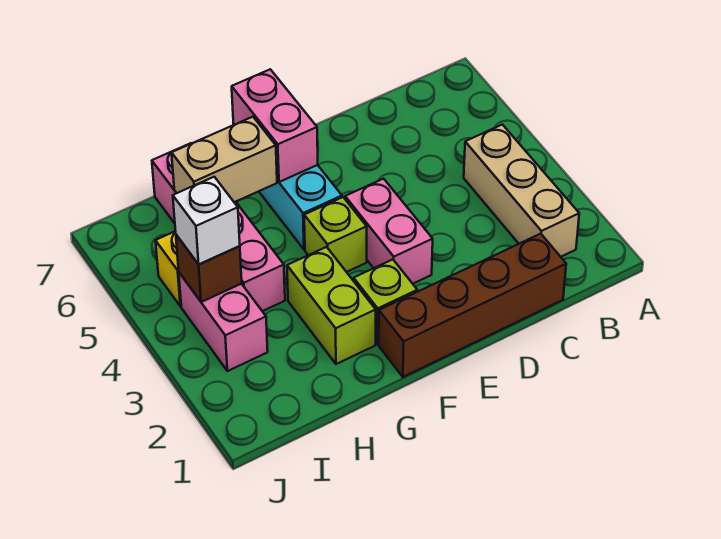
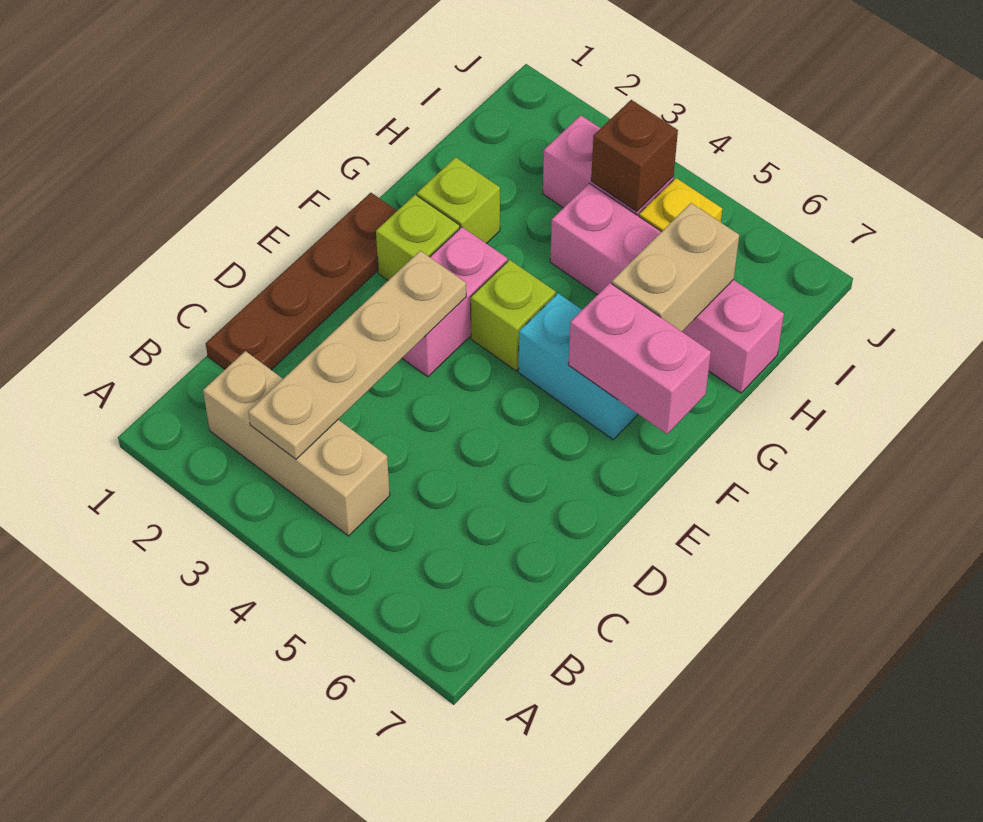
none -> tan 1x4 plate [248,251,466,459]
brown 1x4 brick [379,234,566,377] -> brown 1x4 plate [206,193,397,370]
pink 1x2 brick [345,179,433,284] -> pink 1x2 brick turned to [402,227,507,377]
lime 1x2 brick [287,247,376,364] -> lime 1x1 brick [417,157,500,244]
white 1x1 brick [173,177,240,264] -> none

